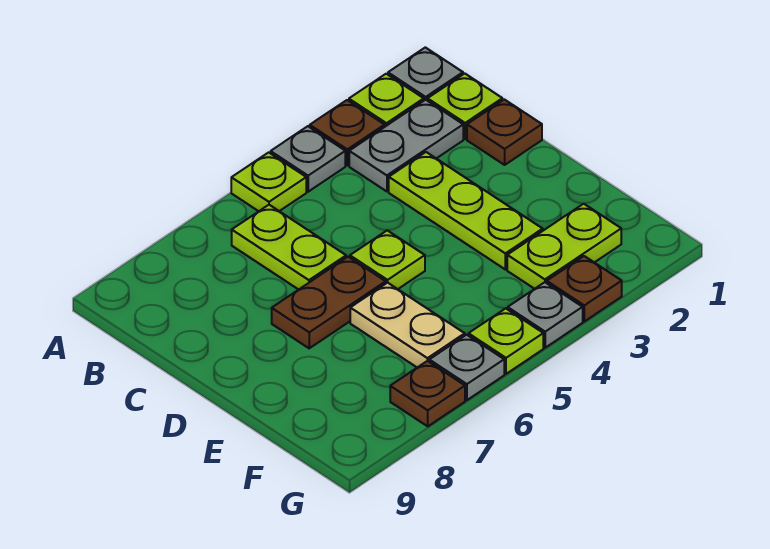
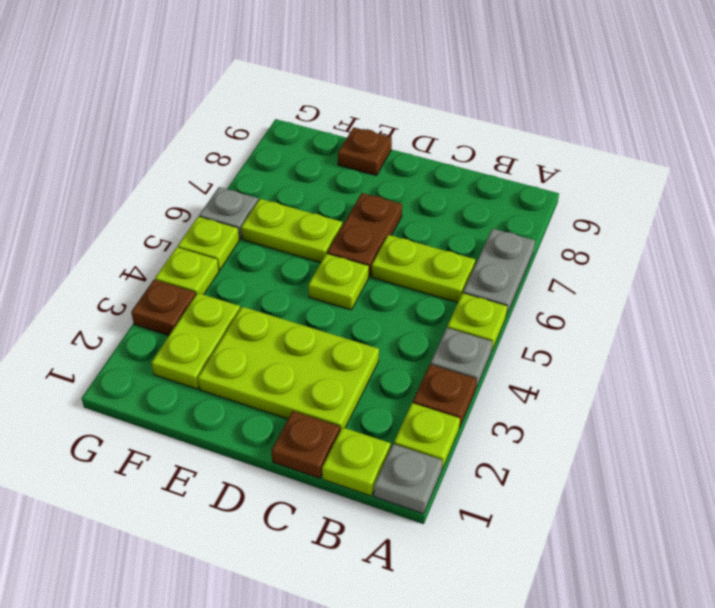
grey 1x2 plate [349,100,463,191] -> grey 1x2 plate moved to [463,229,535,316]
lime 1x3 plate [389,152,543,269] -> lime 2x3 plate [198,307,379,431]
tan 1x2 plate [350,283,465,367] -> lime 1x2 plate [241,199,342,263]
grey 1x1 plate [508,282,583,348] -> lime 1x1 plate [155,247,219,295]
brown 1x1 plate [390,361,465,426] -> brown 1x1 plate moved to [338,127,392,175]

